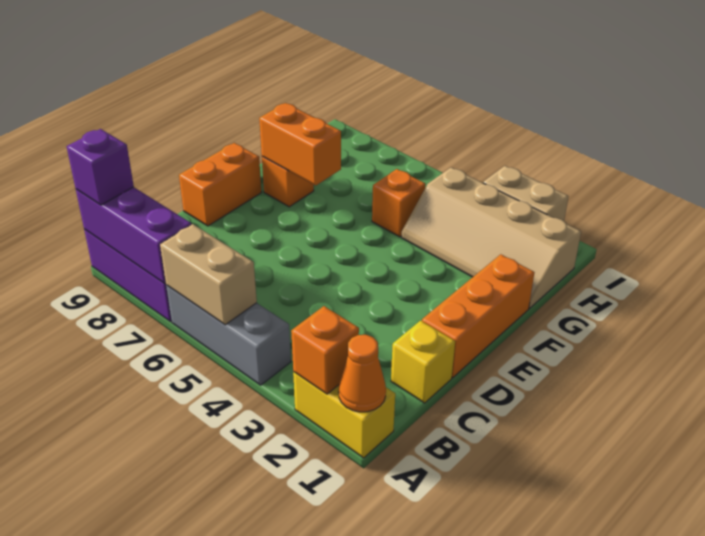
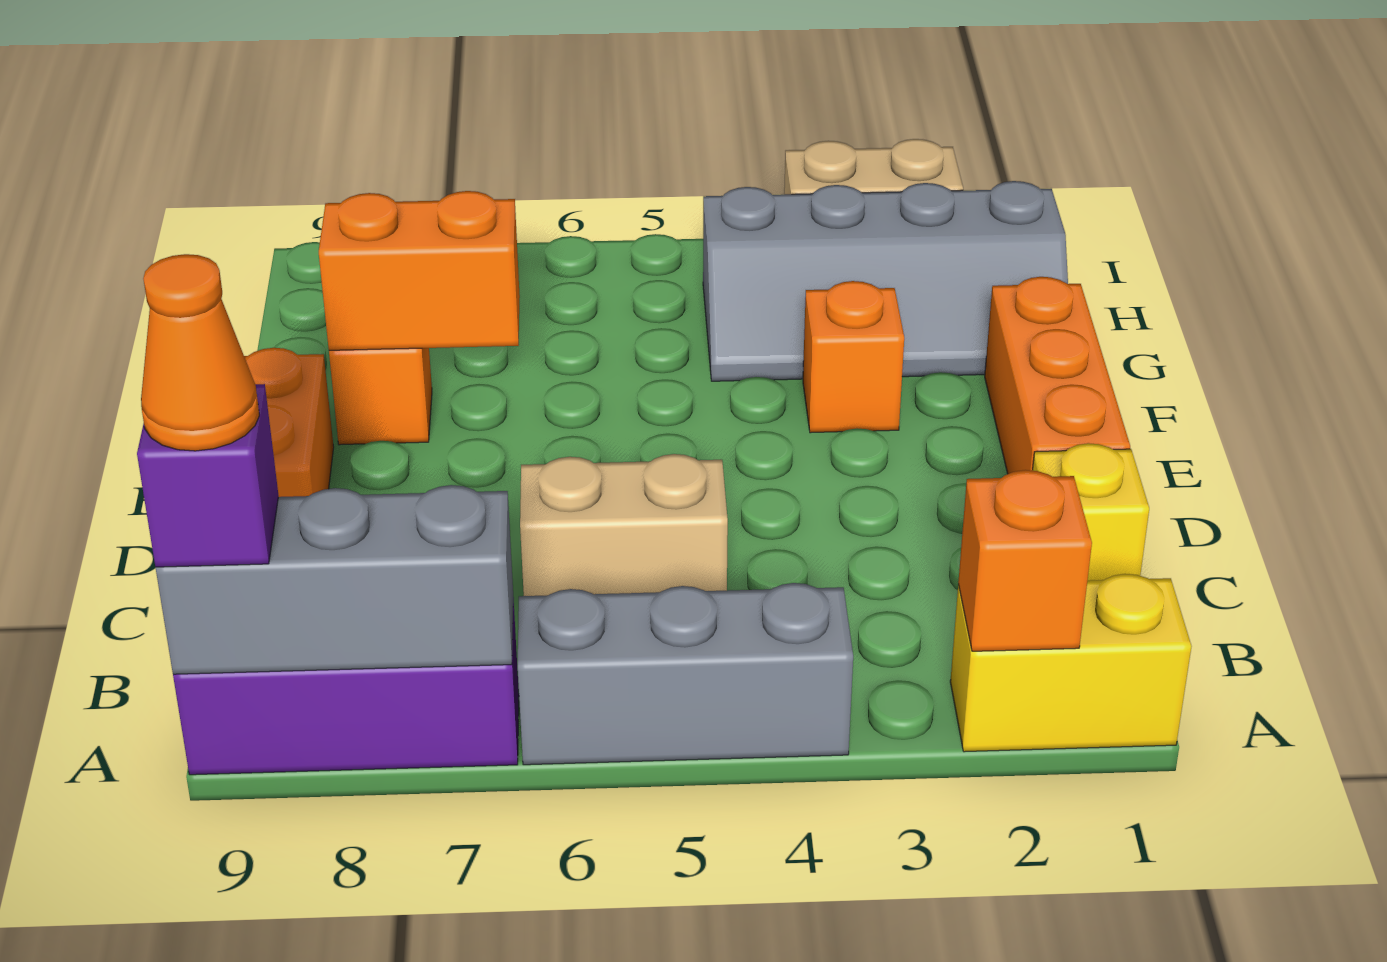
orange 1x1 cone [339,335,386,412] -> orange 1x1 cone moved to [141,254,259,451]
tan 1x2 brick [160,224,257,325] -> tan 1x2 brick moved to [520,454,728,596]
purple 1x3 brick [76,187,191,284] -> grey 1x3 brick [156,485,513,674]
tan 2x4 slope [402,168,581,308] -> grey 2x4 slope [703,181,1068,381]
orange 1x1 brick [372,169,425,237] -> orange 1x1 brick moved to [803,281,904,433]

